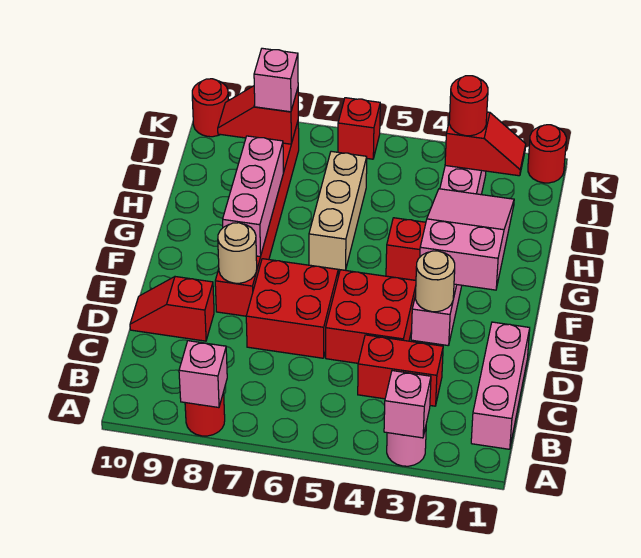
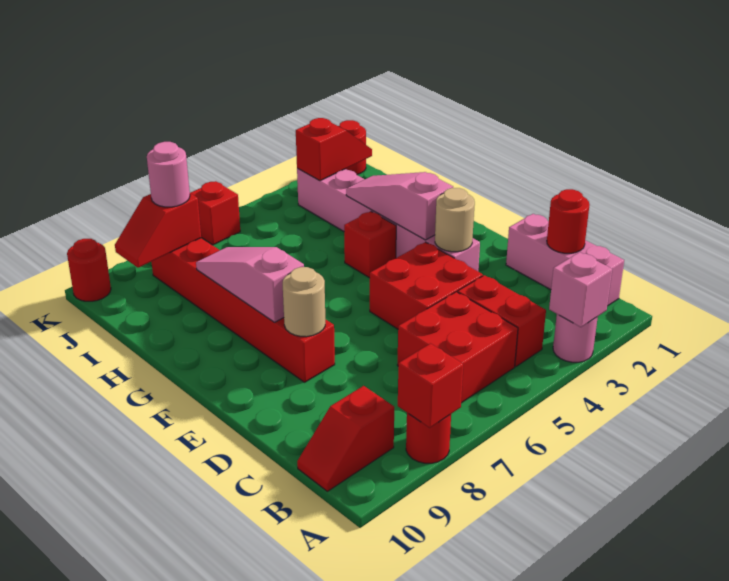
pink 1x1 brick [179,341,227,408] -> red 1x1 brick [398,343,463,428]
red 1x2 brick [358,335,443,406] -> red 1x2 brick turned to [458,275,546,367]
red 2x2 brick [246,259,338,358] -> red 2x2 brick moved to [397,292,518,403]
red 1x2 slope [130,277,214,341] -> red 1x2 slope moved to [297,386,394,491]
pink 2x3 slope [420,189,514,290] -> pink 1x3 slope [346,172,453,240]
pink 1x3 brick [223,136,283,257] -> pink 1x3 slope [196,247,304,322]
tan 1x3 brick [309,151,367,270] -> none
red 1x1 round brick [449,76,488,136] -> red 1x1 round brick moved to [547,189,590,253]
pink 1x1 brick [254,48,298,112] -> pink 1x1 round brick [147,142,190,207]

